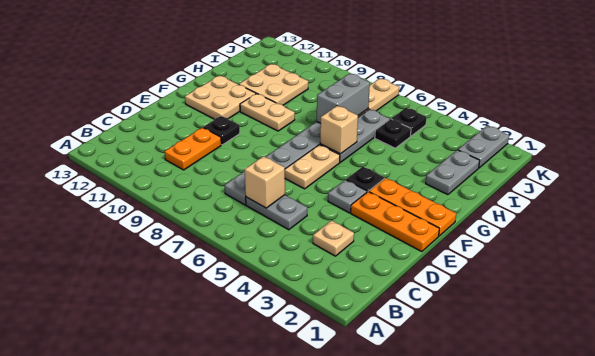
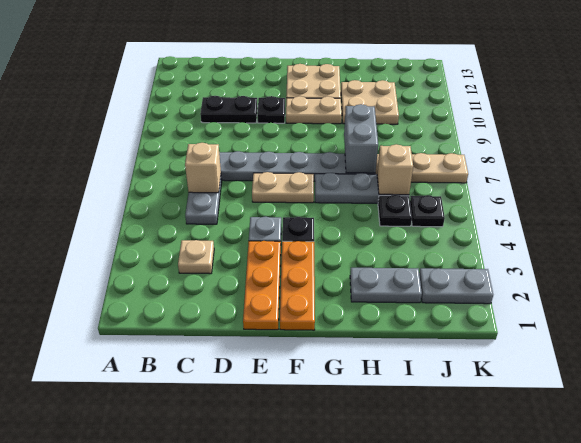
orange 1x2 plate [164,128,221,170] -> black 1x2 plate [200,96,258,123]
tan 1x1 brick [320,106,358,154] -> tan 1x1 brick moved to [377,144,413,195]
tan 1x2 plate [240,94,295,131] -> tan 1x2 plate turned to [286,96,342,124]
grey 1x2 brick [317,74,370,123] -> grey 1x2 brick turned to [344,104,378,173]

